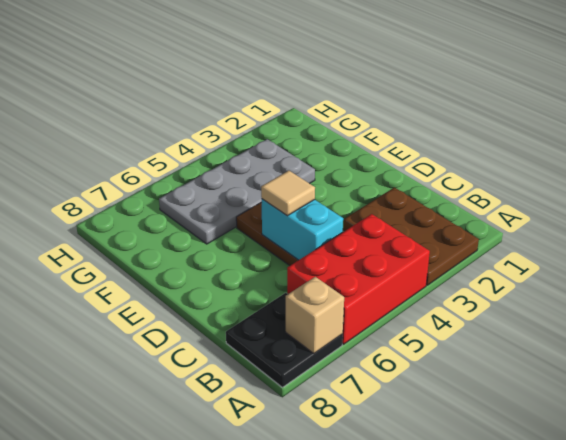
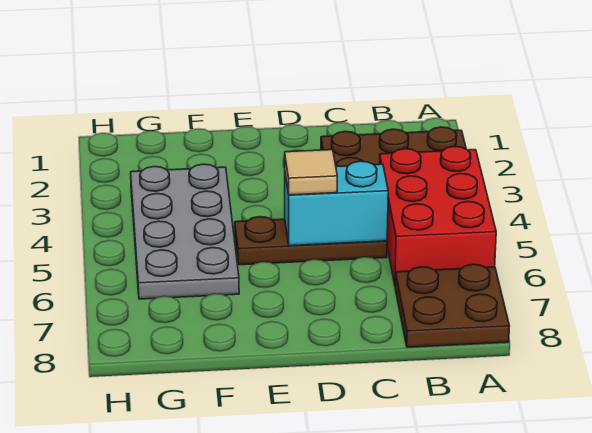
black 2x2 plate [226,293,343,387] -> brown 2x2 plate [395,264,510,347]
tan 1x1 brick [286,277,344,354] -> none

